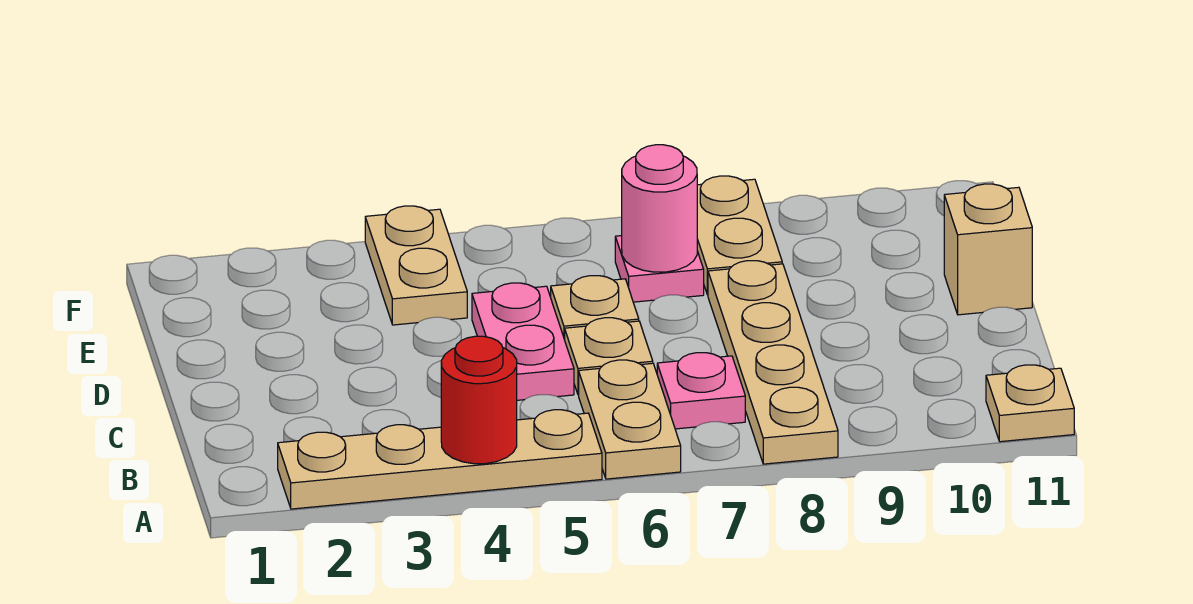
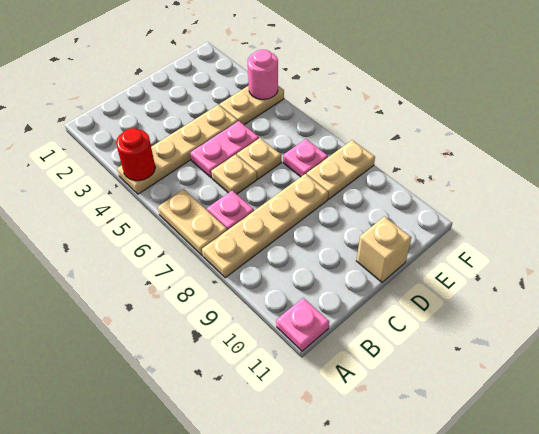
tan 1x4 plate [278,410,602,509] -> tan 1x4 plate turned to [117,105,238,194]
tan 1x2 plate [579,360,681,479] -> tan 1x2 plate turned to [158,189,227,255]
tan 1x1 plate [986,365,1074,442] -> pink 1x1 plate [276,298,329,351]
pink 1x1 round brick [622,145,697,272] -> pink 1x1 round brick moved to [248,50,278,99]

